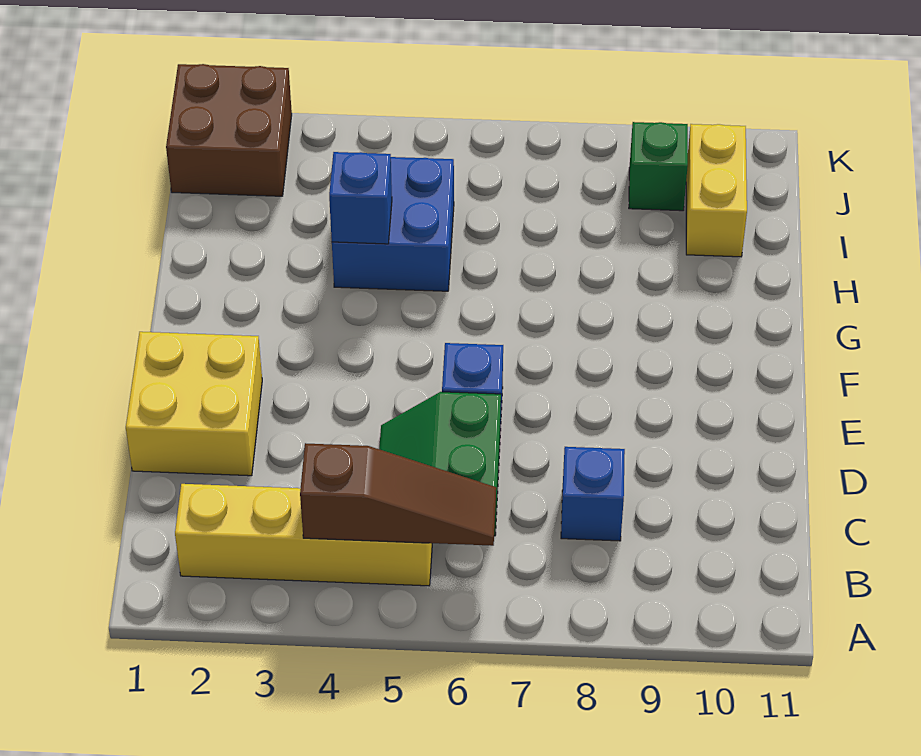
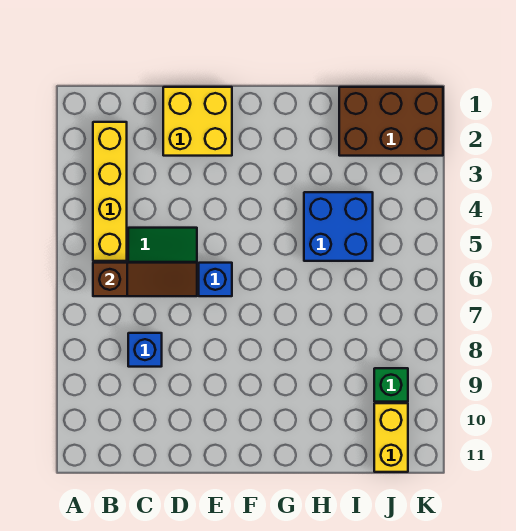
brown 1x3 slope [300,443,496,546] -> brown 1x3 slope turned to [93,263,197,296]
blue 1x1 brick [329,152,392,244] -> none
yellow 1x2 brick [686,124,747,257] -> yellow 1x2 brick turned to [374,403,408,472]
brown 2x2 brick [166,64,292,196] -> brown 2x3 brick [339,87,443,156]

